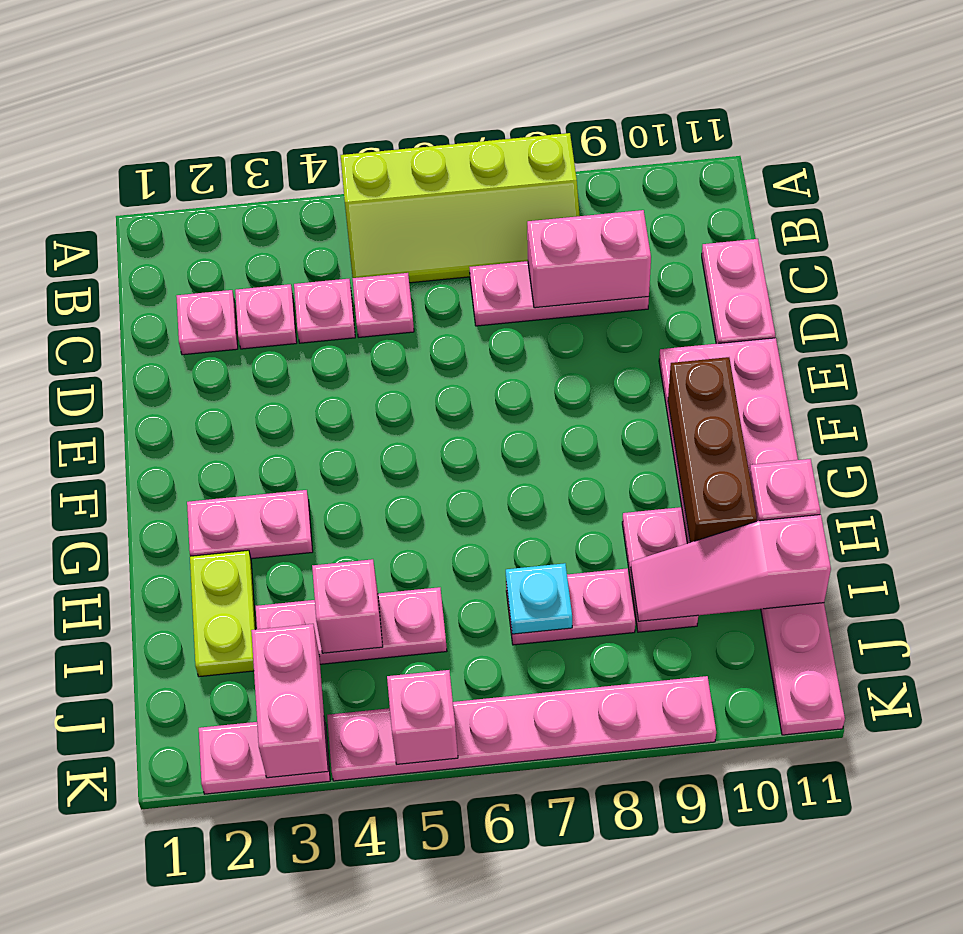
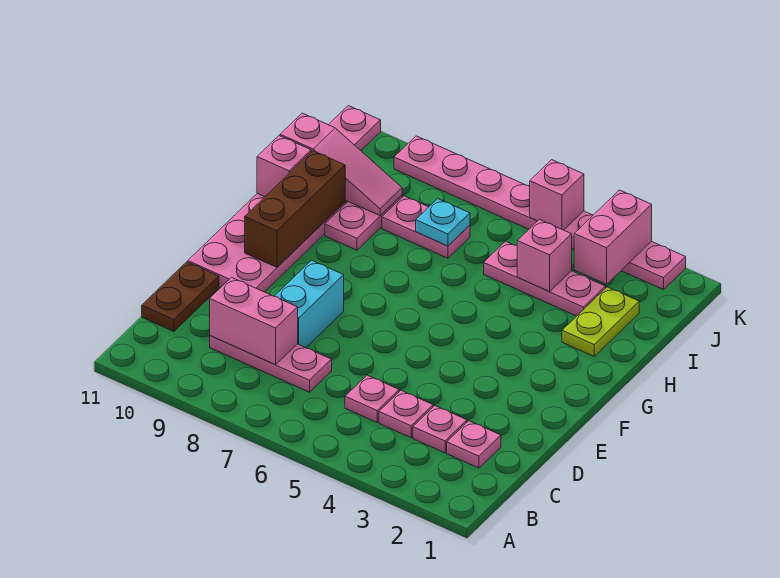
lime 2x4 slope [341,133,580,283] -> none
pink 1x2 plate [702,239,775,344] -> brown 1x2 plate [142,262,219,331]
none -> cyan 1x2 brick [275,260,344,348]
pink 1x2 plate [187,490,313,559] -> none

